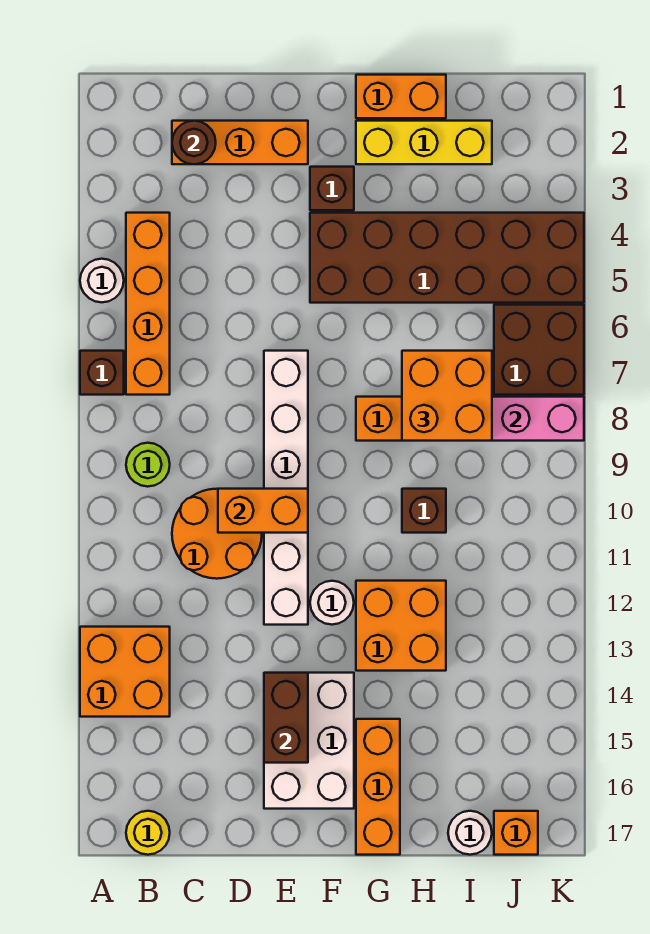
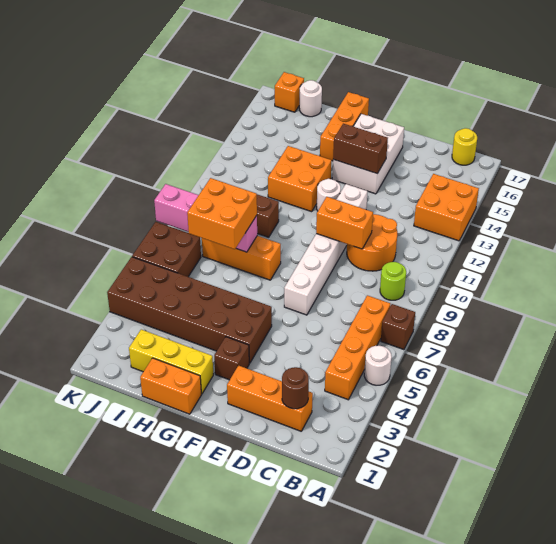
brown 1x2 brick [264,673,308,763] -> brown 1x2 brick turned to [333,124,388,174]

